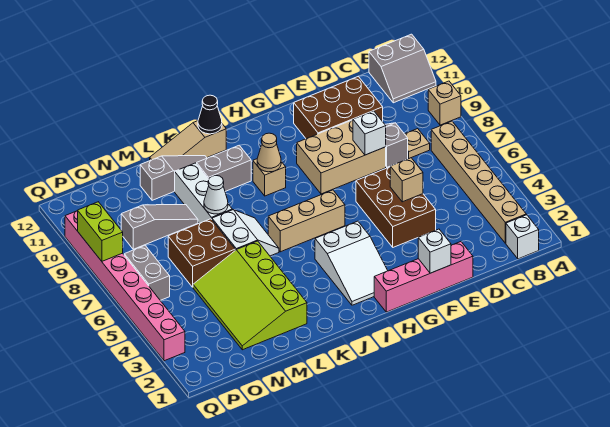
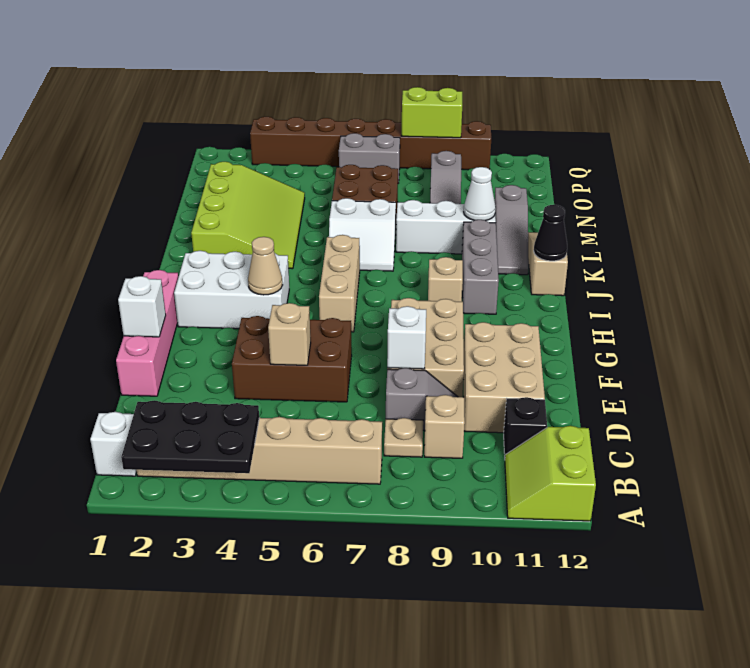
none -> black 2x3 plate [121,400,259,473]
tan 1x1 brick [428,81,461,125] -> tan 1x1 brick moved to [424,395,465,458]
grey 2x2 slope [369,34,436,103] -> lime 2x2 slope [505,426,596,521]
none -> black 1x1 brick [504,397,547,455]
brown 2x3 brick [294,76,383,139] -> tan 2x3 brick [463,322,545,433]
white 2x3 slope [315,221,388,305] -> white 2x3 brick [174,251,289,329]
tan 1x1 cone [257,133,281,172] -> tan 1x1 cone moved to [248,237,283,295]
grey 1x2 brick [197,145,251,191] -> grey 1x3 brick [462,220,499,314]
lime 3x4 slope [193,241,307,350] -> lime 3x4 slope turned to [191,162,305,269]
white 1x1 cone [204,176,228,214] -> white 1x1 cone moved to [464,167,496,221]
pink 1x8 brick [65,211,185,361] -> brown 1x8 brick [250,117,491,170]

